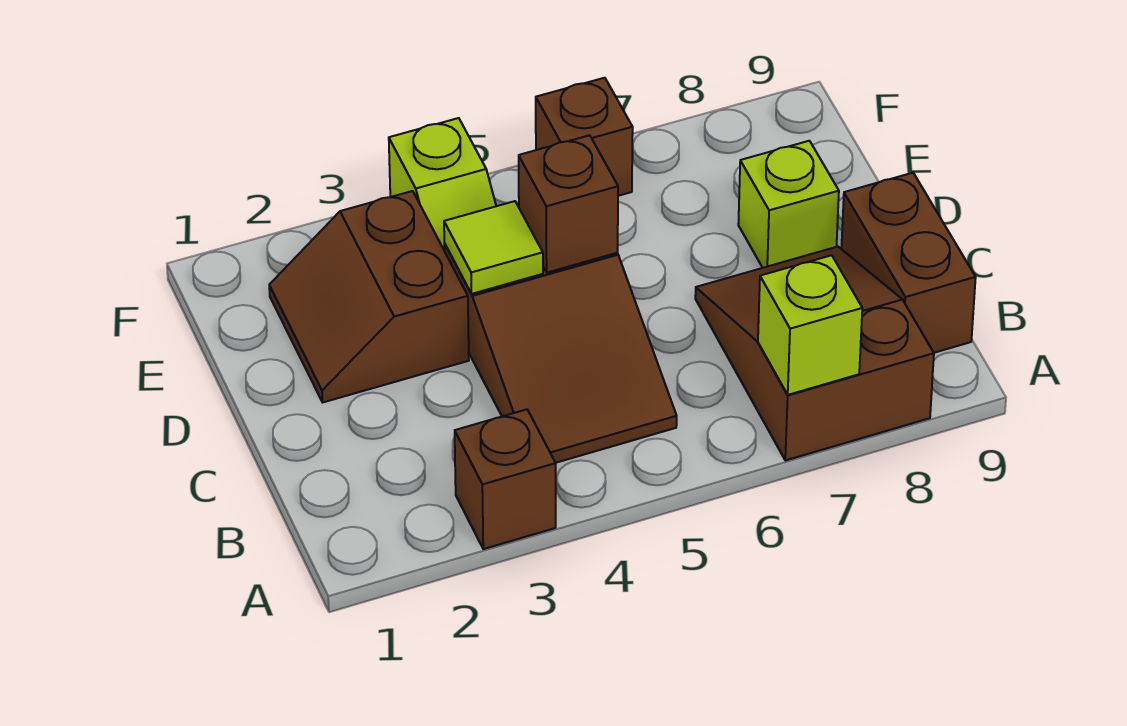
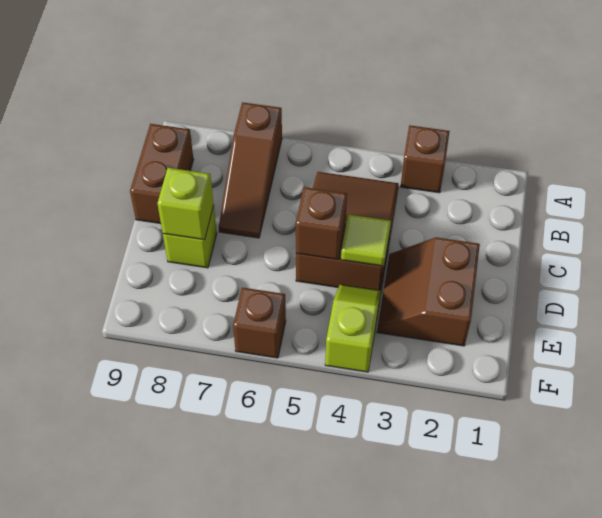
brown 2x3 slope [695,247,934,460] -> brown 1x3 slope [219,102,282,238]
lime 1x1 brick [758,255,862,395] -> lime 1x1 brick moved to [157,168,214,240]
brown 2x2 slope [269,191,469,402] -> brown 2x2 slope turned to [377,237,480,346]

